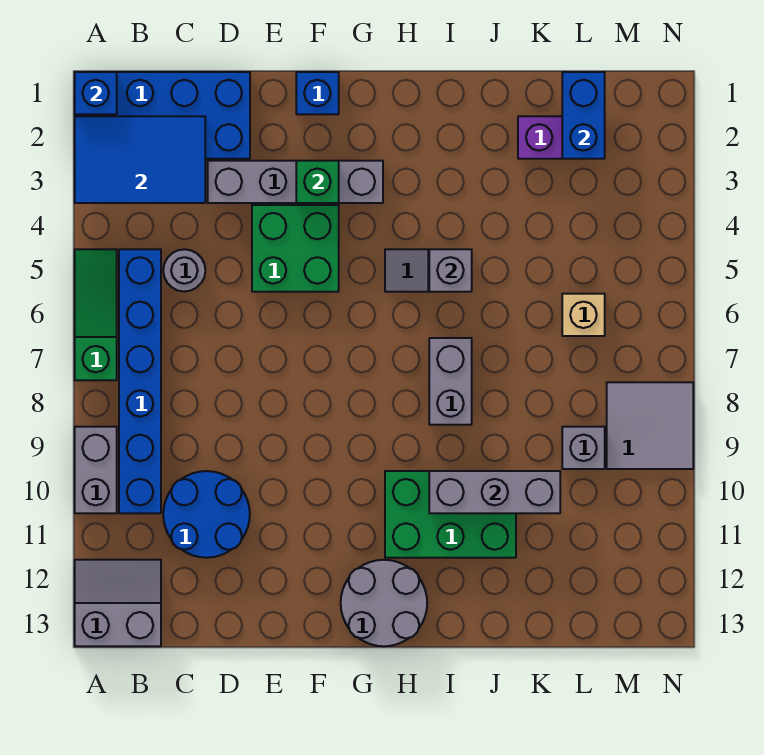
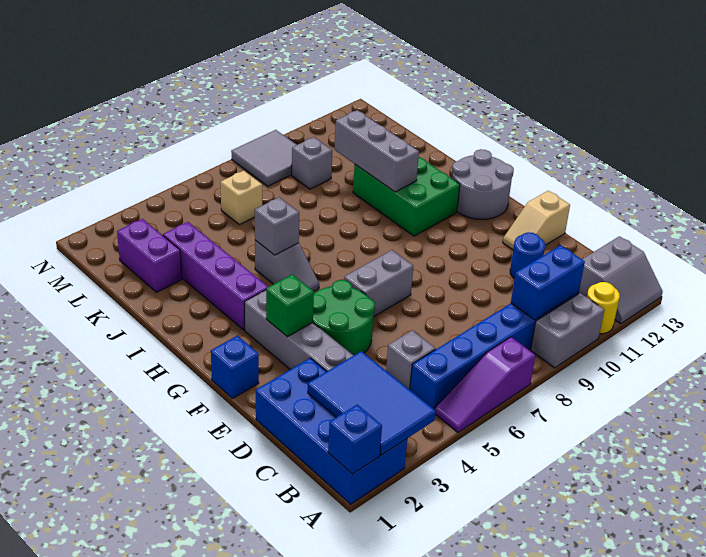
green 1x3 slope [75,249,117,380] -> purple 1x3 slope [435,337,535,432]
none -> yellow 1x1 round brick [587,282,620,334]
grey 2x2 slope [75,560,161,646] -> grey 2x2 slope turned to [579,236,663,324]
grey 1x1 round brick [163,249,205,292] -> grey 1x1 brick [386,330,436,390]
blue 2x2 round brick [163,471,250,558] -> blue 1x1 round brick [510,232,545,279]
green 2x2 brick [252,205,339,292] -> green 2x2 round brick [313,280,375,355]
none -> tan 1x2 slope [503,191,570,250]
none -> purple 1x4 brick [163,222,268,330]
grey 1x2 brick [429,338,472,425] -> grey 1x2 brick moved to [344,250,413,317]
blue 1x2 brick [562,72,605,159] -> blue 1x2 brick moved to [511,245,585,320]

